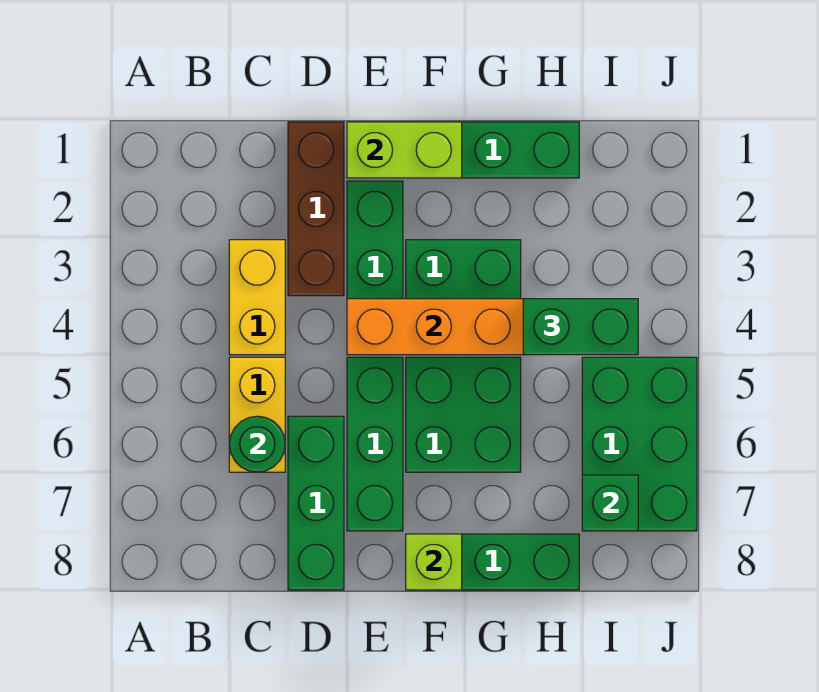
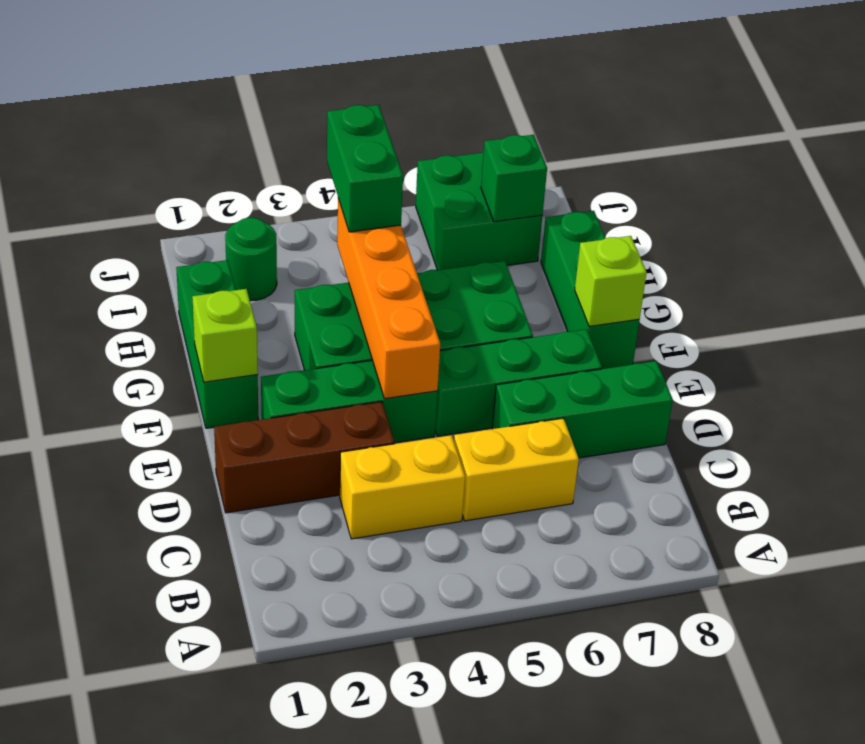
green 1x1 round brick [229,416,285,472] -> green 1x1 round brick moved to [225,218,277,300]
lime 1x2 brick [347,122,462,178] -> lime 1x1 brick [192,289,258,382]
green 2x3 brick [582,357,697,531] -> green 2x2 brick [416,152,542,270]

